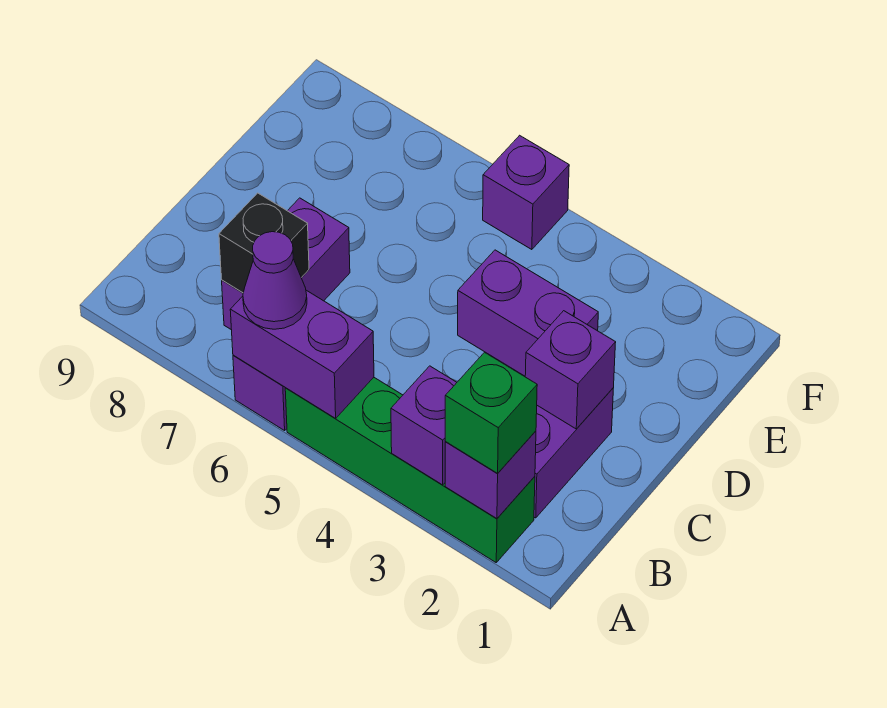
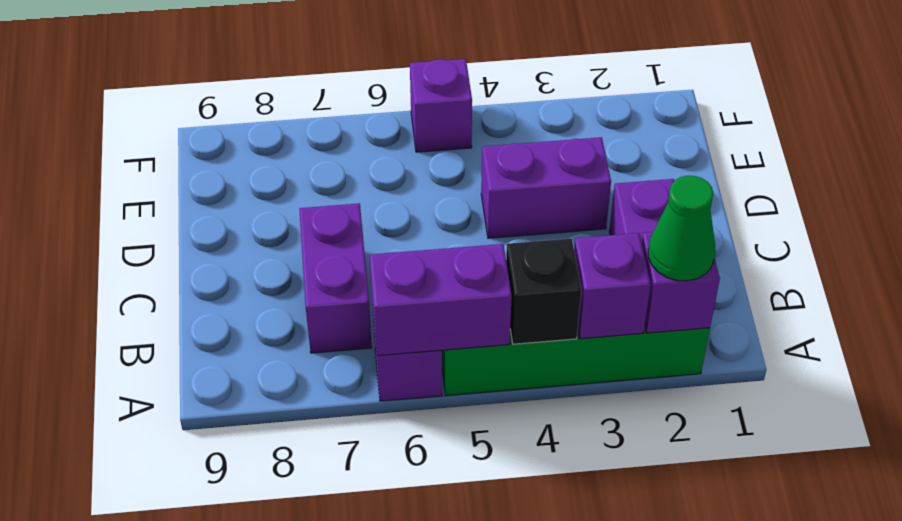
green 1x1 brick [445,352,537,473] -> green 1x1 cone [648,176,716,281]
purple 1x1 cone [243,232,307,329] -> none
black 1x1 brick [219,193,309,293] -> black 1x1 brick moved to [506,239,581,344]
purple 1x1 brick [525,311,616,429] -> none

